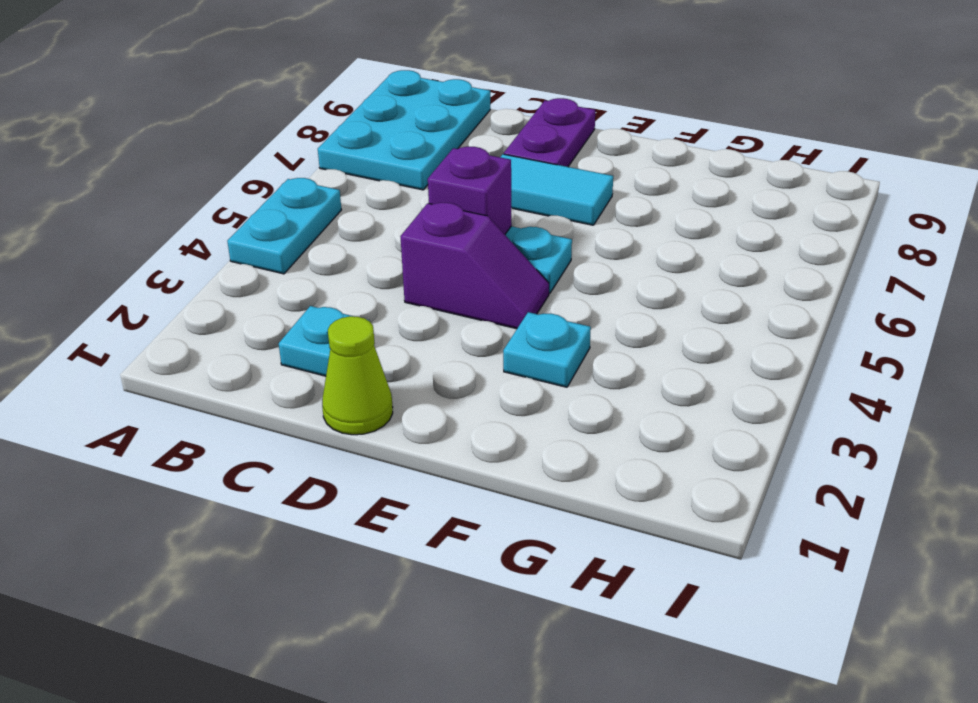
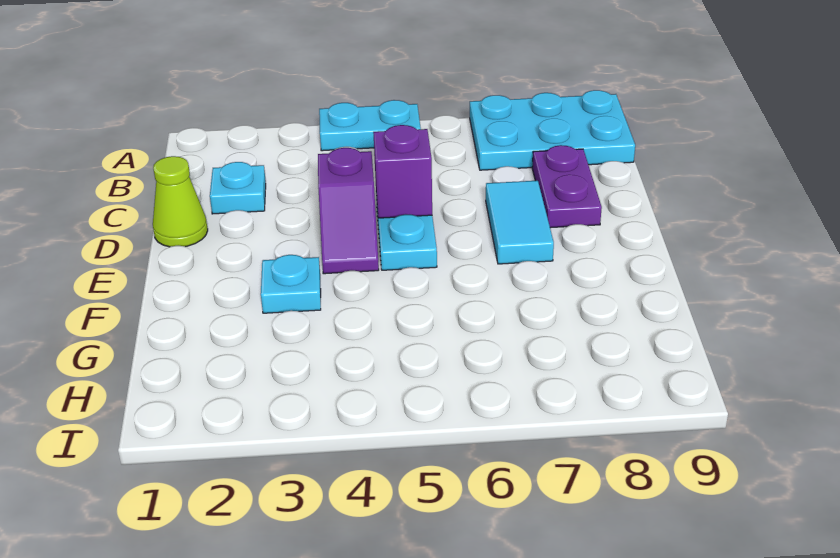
purple 1x2 plate [504,98,595,167] -> purple 1x2 plate turned to [532,145,602,228]

